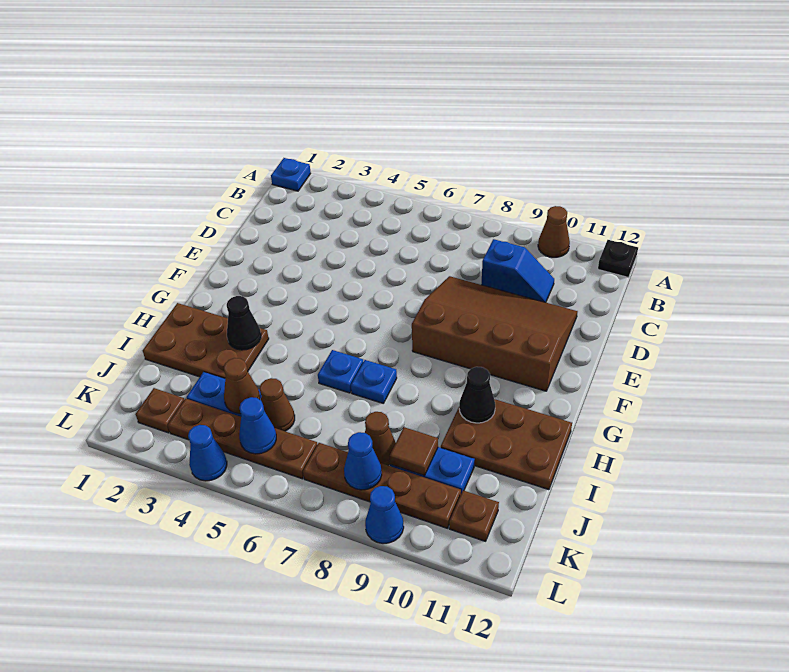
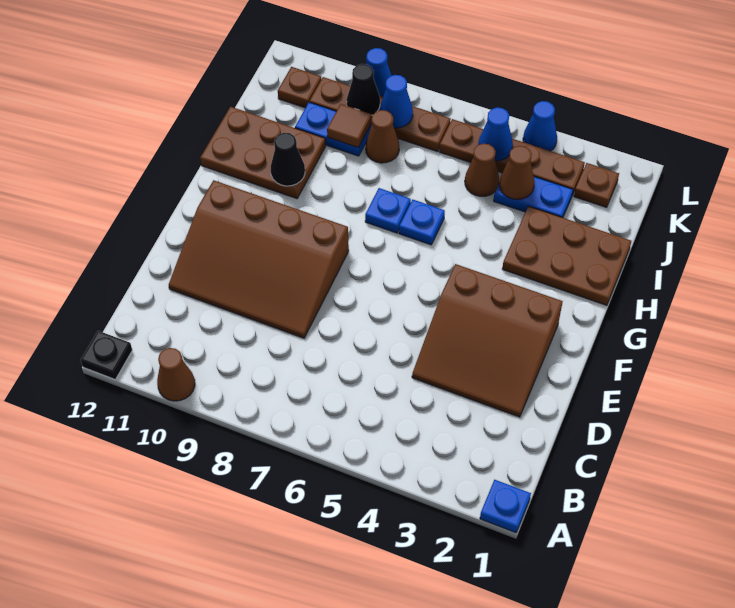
blue 1x2 slope [481,239,554,302] -> none
none -> brown 3x3 slope [412,264,563,417]
black 1x1 cone [227,296,261,350] -> black 1x1 cone moved to [347,64,380,115]

